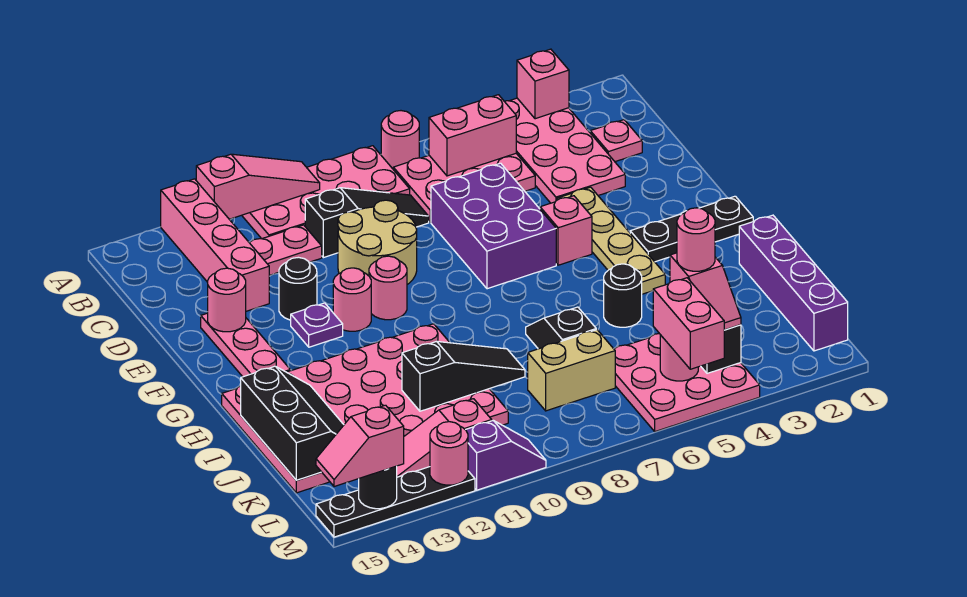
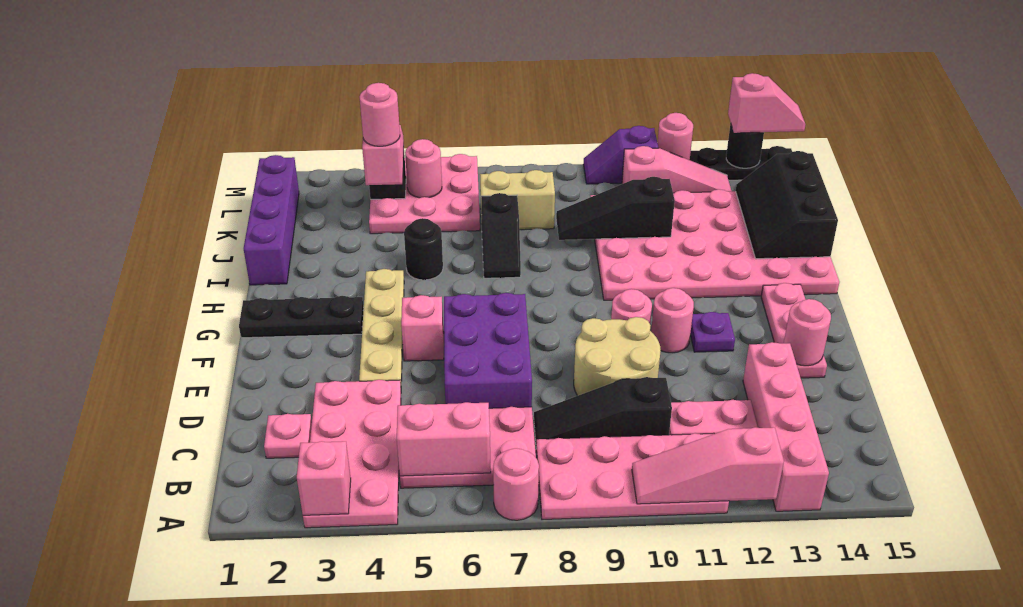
black 1x1 round brick [279,257,317,320] -> none
pink 1x2 brick [653,278,724,369] -> none

